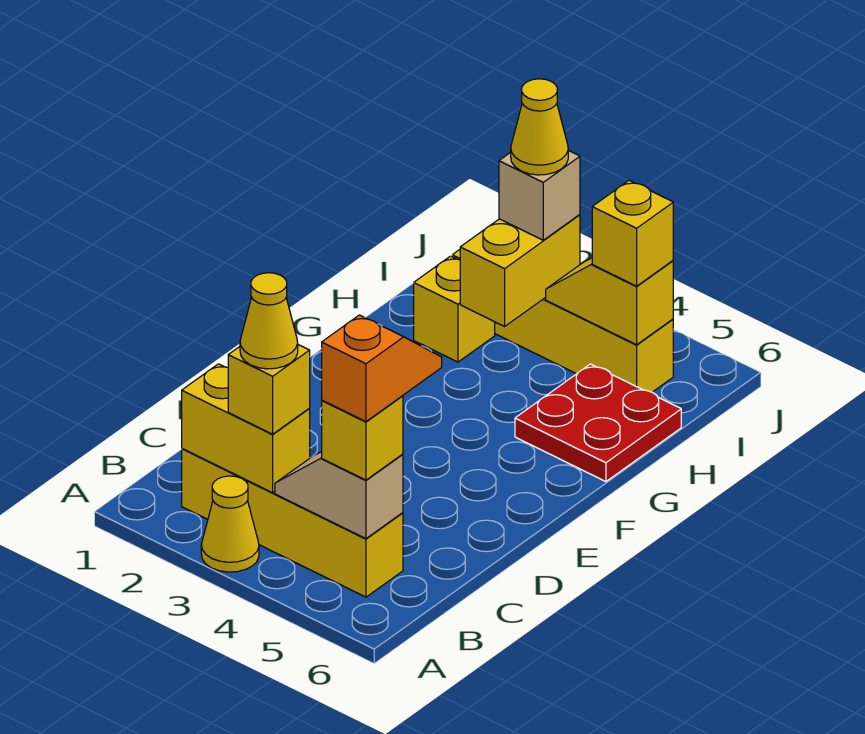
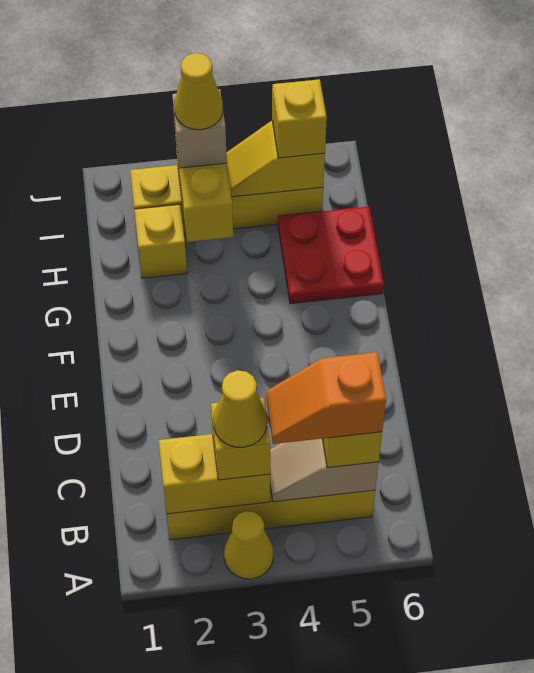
orange 1x2 slope [322,315,442,422] -> orange 1x2 slope turned to [266,352,386,444]

